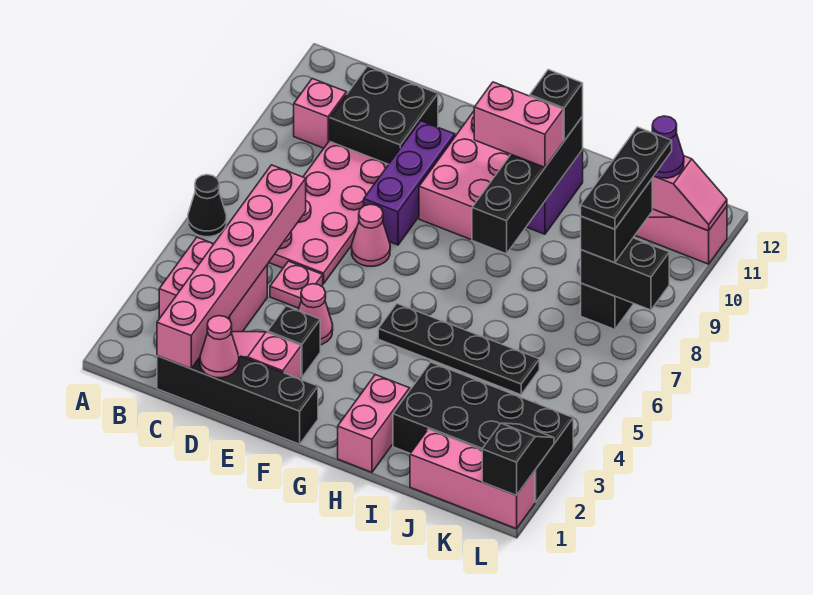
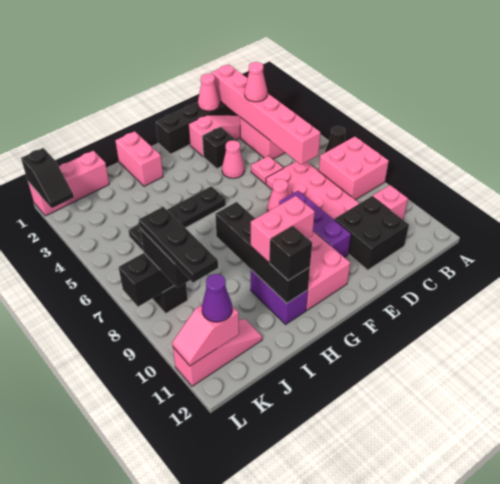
none -> pink 2x2 brick [319,137,389,200]
none -> pink 1x1 cone [244,62,267,102]
black 2x4 brick [393,362,573,502] -> none

